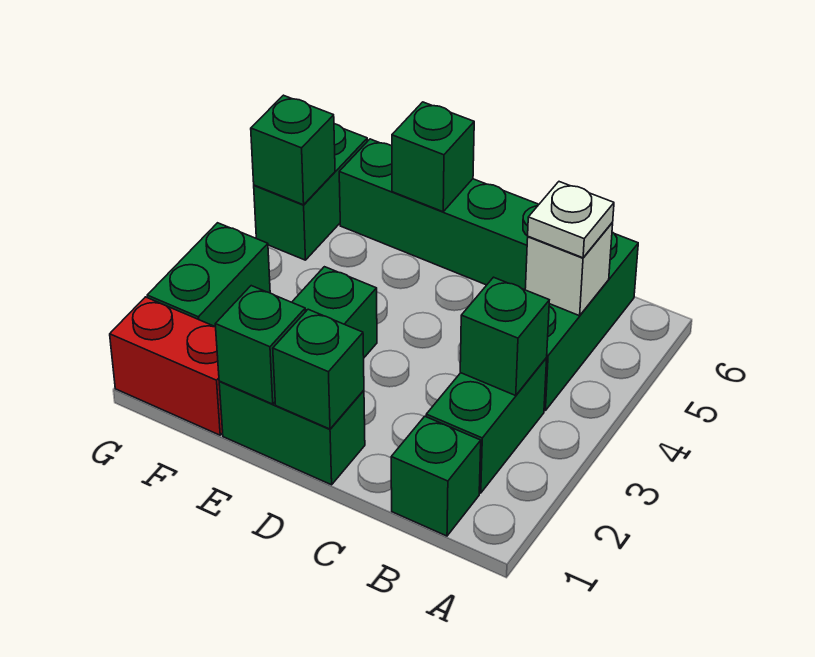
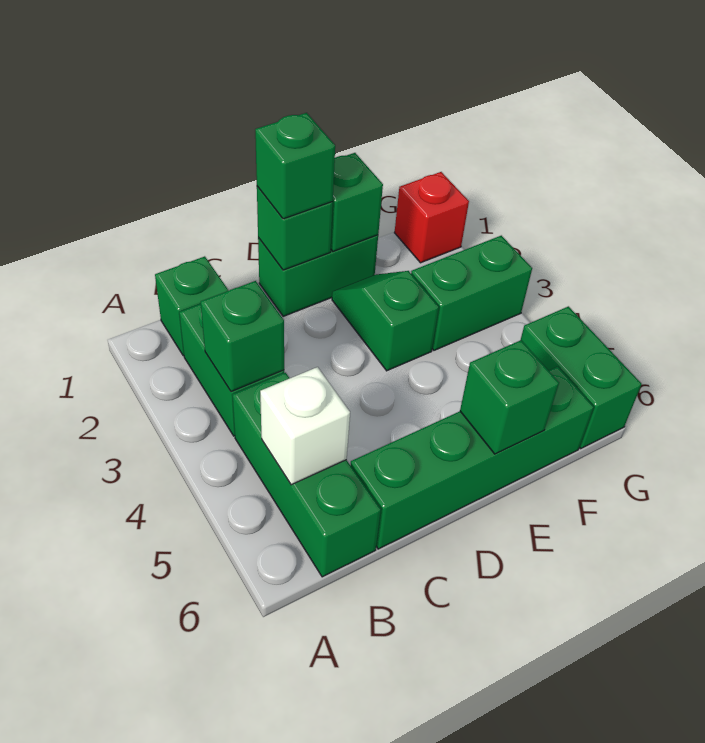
white 1x1 plate [528,182,614,258] -> none
red 1x2 brick [110,297,223,435] -> red 1x1 brick [395,172,469,263]
green 1x2 brick [147,223,270,327] -> green 1x2 brick turned to [411,236,532,350]
green 1x1 brick [251,95,335,205] -> green 1x1 brick moved to [255,113,335,219]

